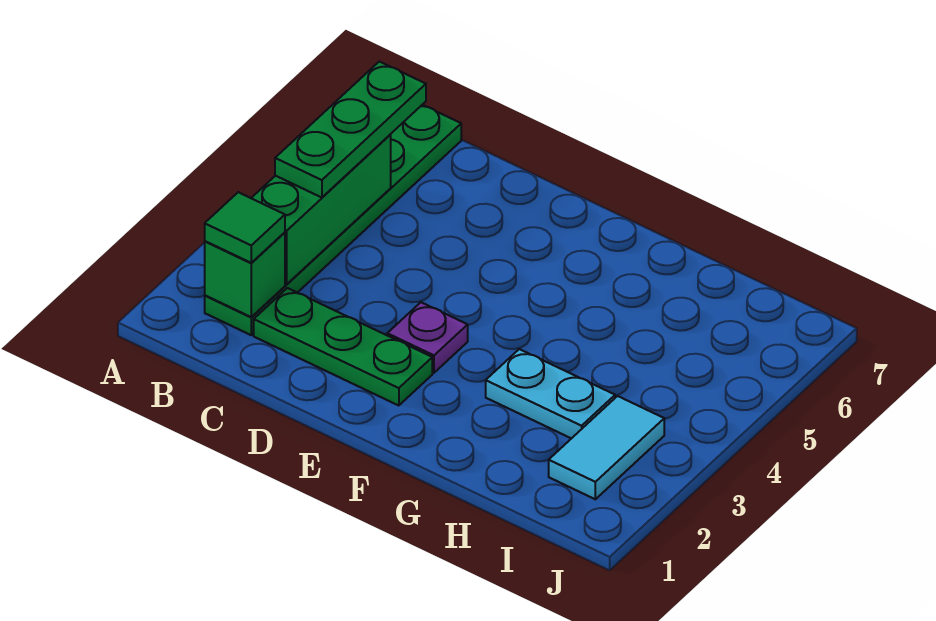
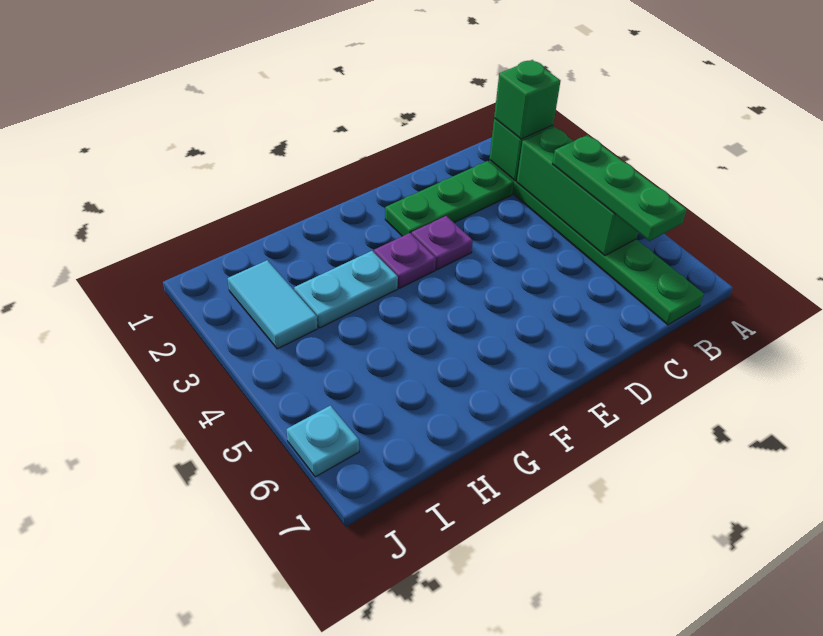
green 1x1 tile [205,192,285,263] -> green 1x1 brick [494,60,560,139]
none -> purple 1x1 plate [374,233,436,288]
none -> cyan 1x1 plate [286,405,359,477]

